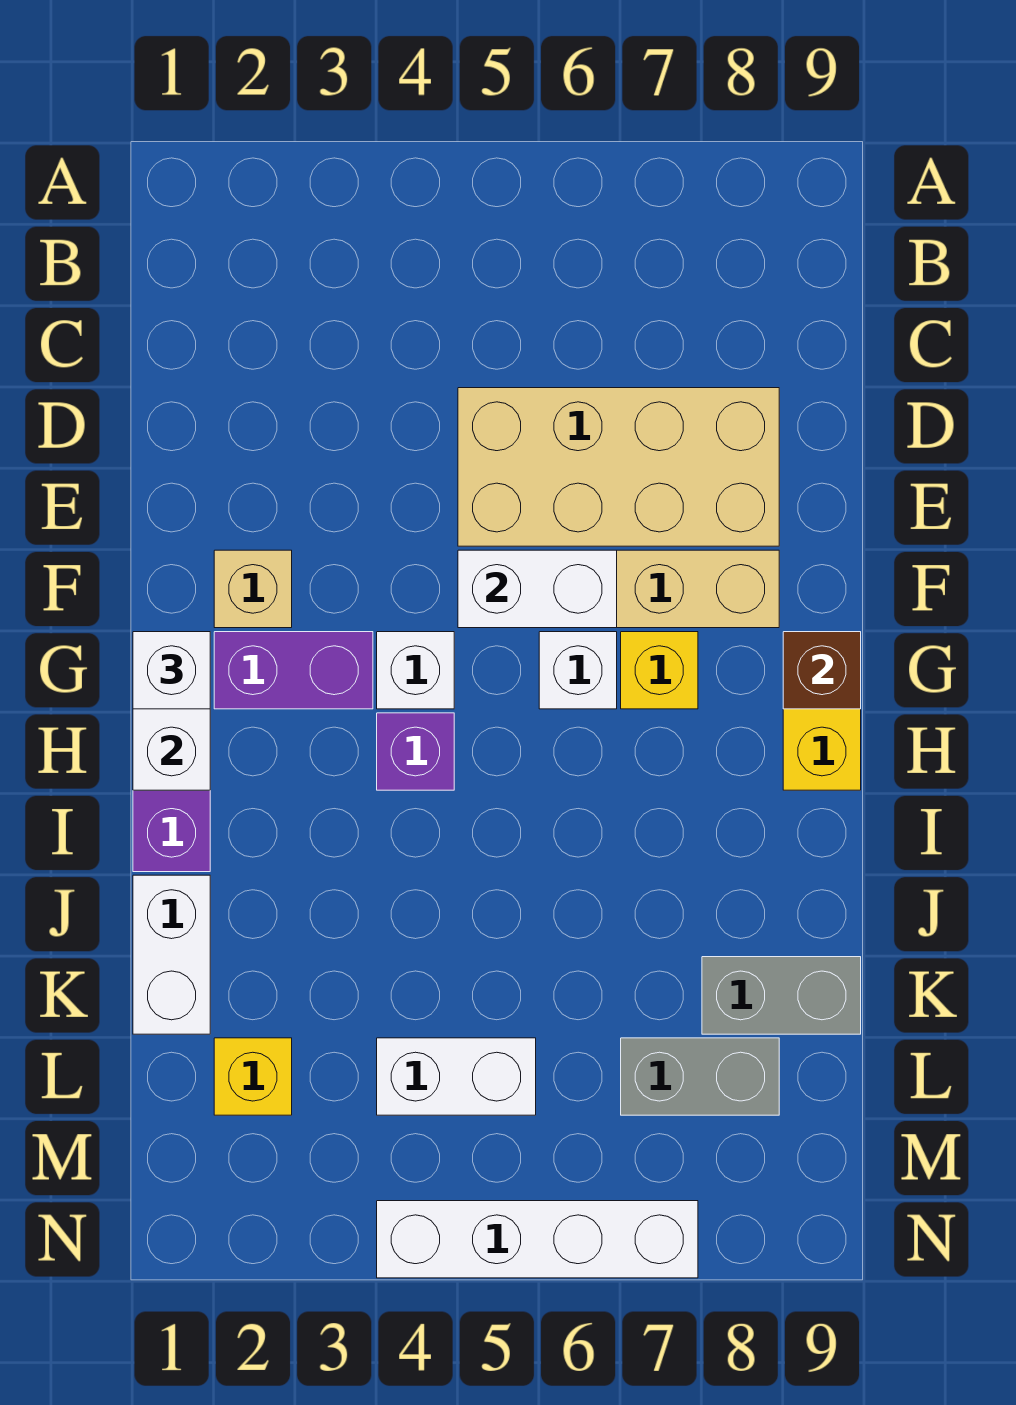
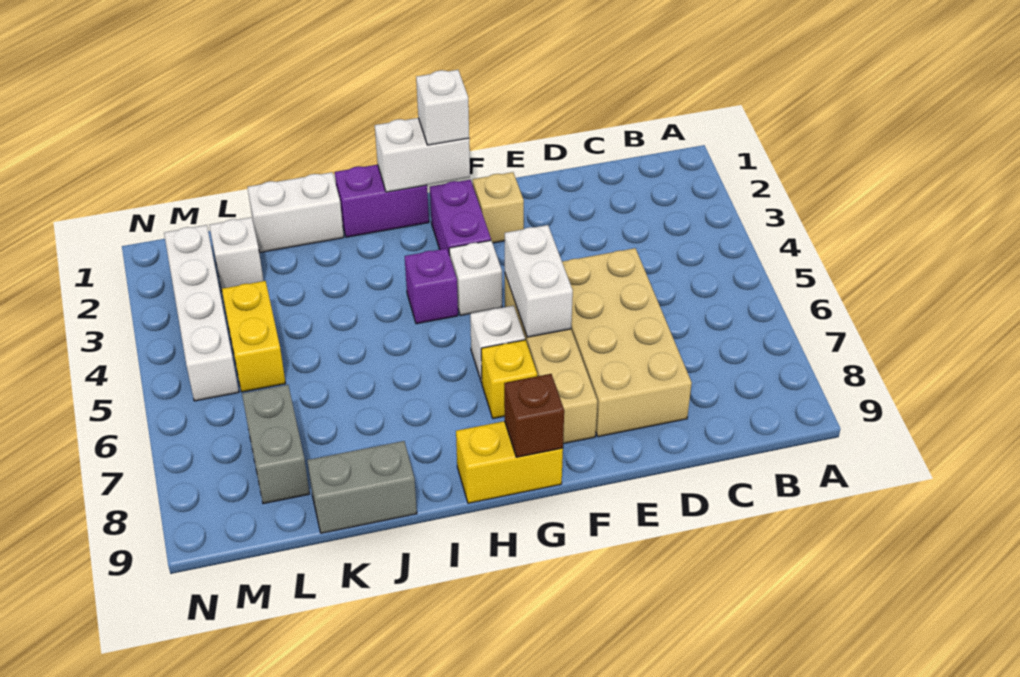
grey 1x2 brick [702,957,861,1034] -> grey 1x2 brick turned to [307,441,417,533]
yellow 1x1 brick [214,1038,292,1115] -> white 1x1 brick [209,217,264,290]
white 1x2 brick [377,1038,536,1115] -> yellow 1x2 brick [222,281,286,392]
white 1x4 brick [377,1201,698,1278] -> white 1x4 brick moved to [164,225,239,401]

